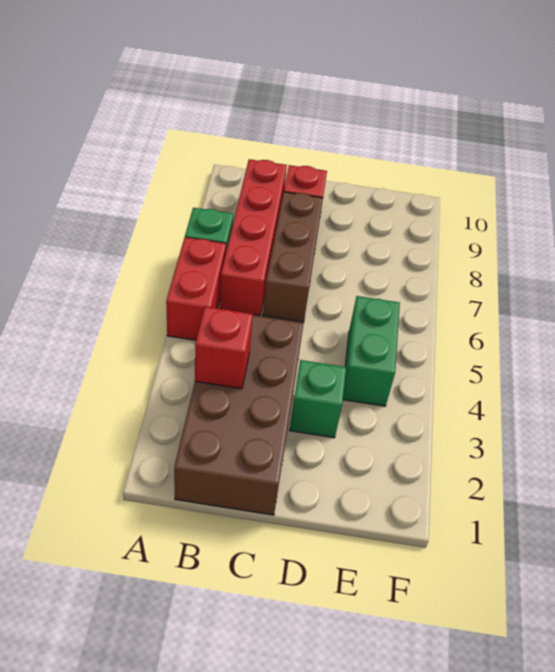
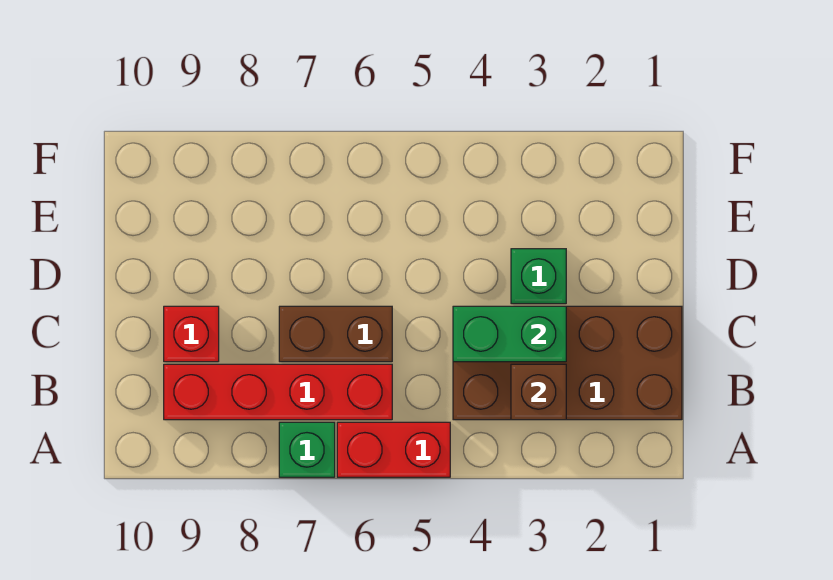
red 1x1 brick [195,307,253,389] -> brown 1x1 brick [511,364,566,420]
brown 1x3 brick [263,192,323,322] -> brown 1x2 brick [279,306,392,362]
green 1x2 brick [343,296,400,406] -> green 1x2 brick moved to [453,306,566,362]

